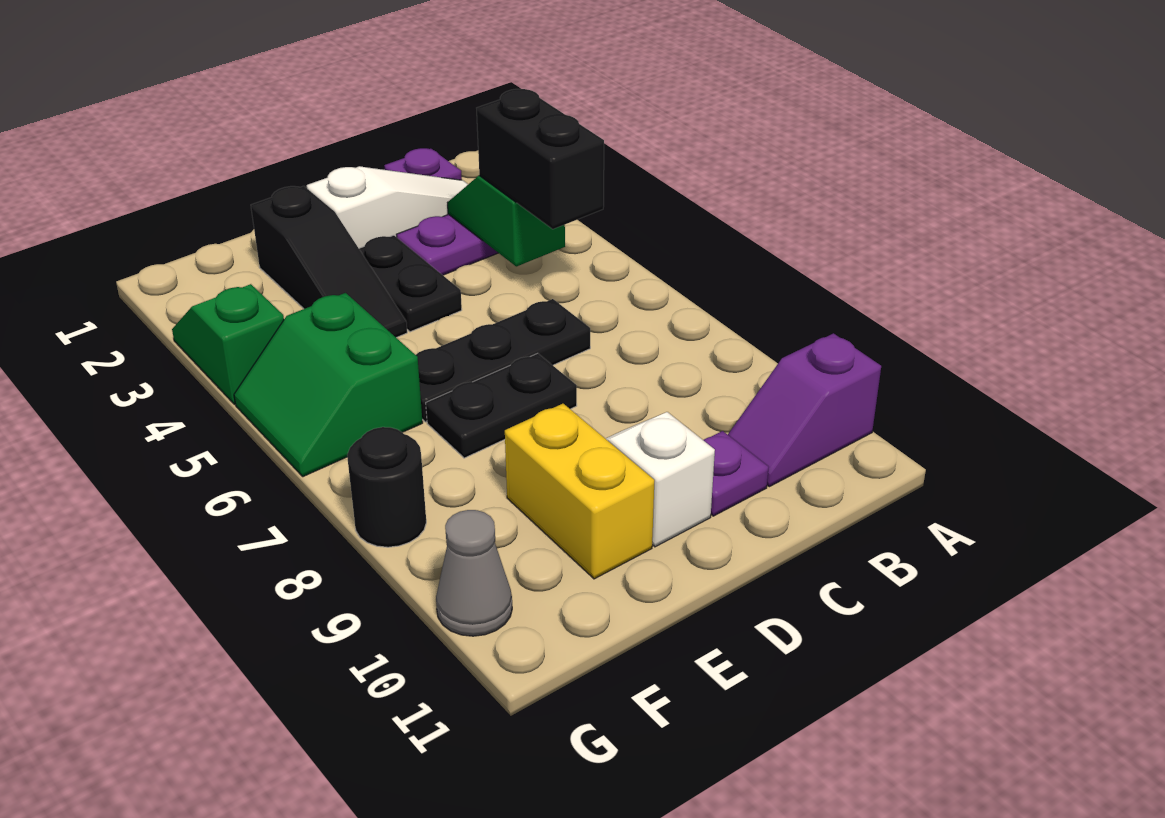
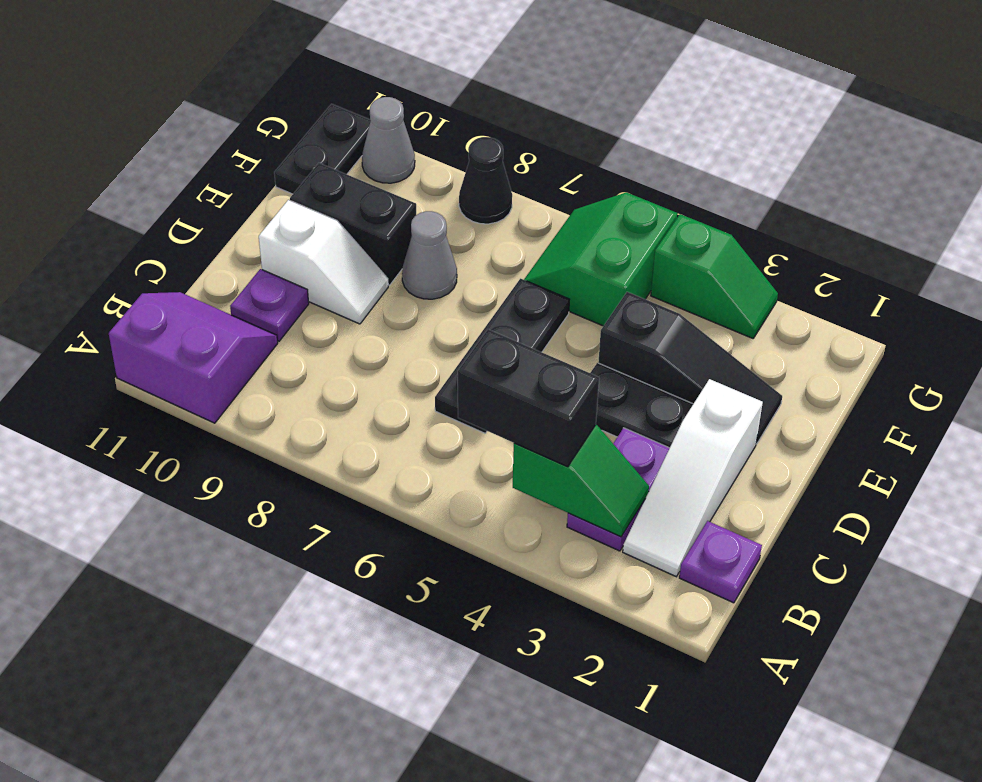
purple 1x2 slope [728,333,881,487] -> purple 2x2 slope [109,292,278,423]
black 1x2 plate [426,353,577,458] -> black 1x2 plate moved to [274,104,371,194]
black 1x3 slope [251,186,407,338] -> black 1x3 slope turned to [598,292,782,444]
none -> grey 1x1 cone [402,211,457,299]
yellow 1x2 brick [505,404,654,579] -> black 1x2 brick [290,163,416,285]
green 2x2 slope [234,293,423,477] -> green 2x2 slope turned to [524,192,677,326]
black 1x1 round brick [347,427,426,547] -> black 1x1 cone [459,137,512,224]

